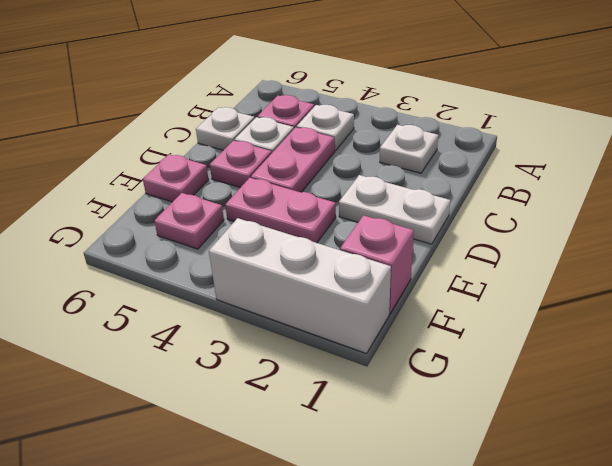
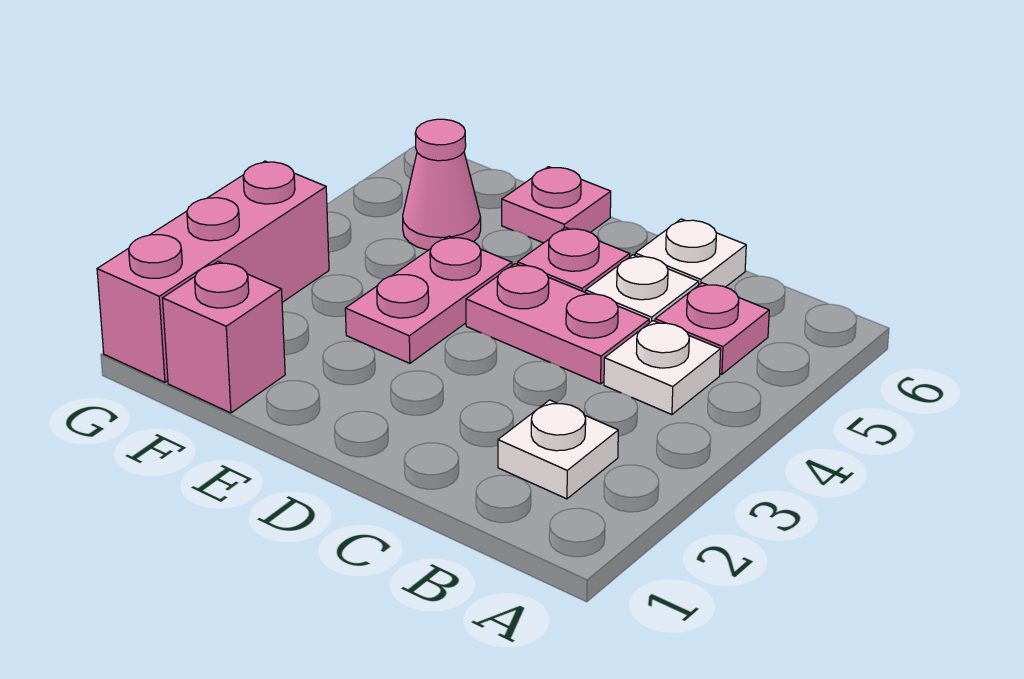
white 1x2 plate [339,175,450,244] -> none
pink 1x1 plate [154,193,224,249] -> pink 1x1 cone [403,119,481,250]
white 1x3 brick [209,218,391,354] -> pink 1x3 brick [97,161,329,382]

